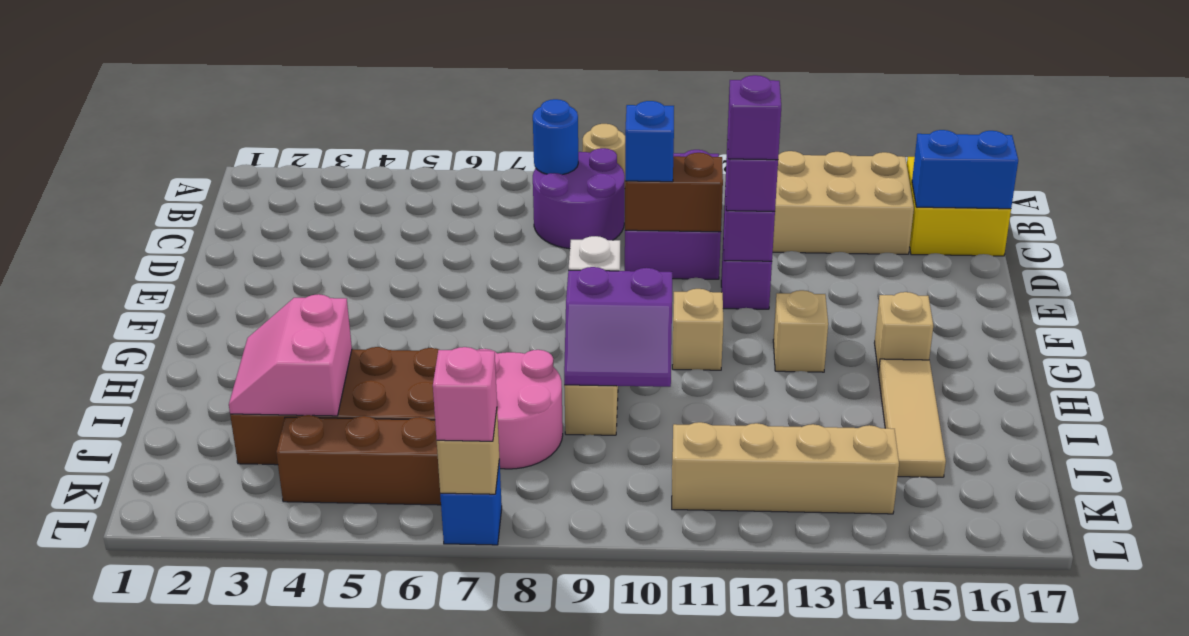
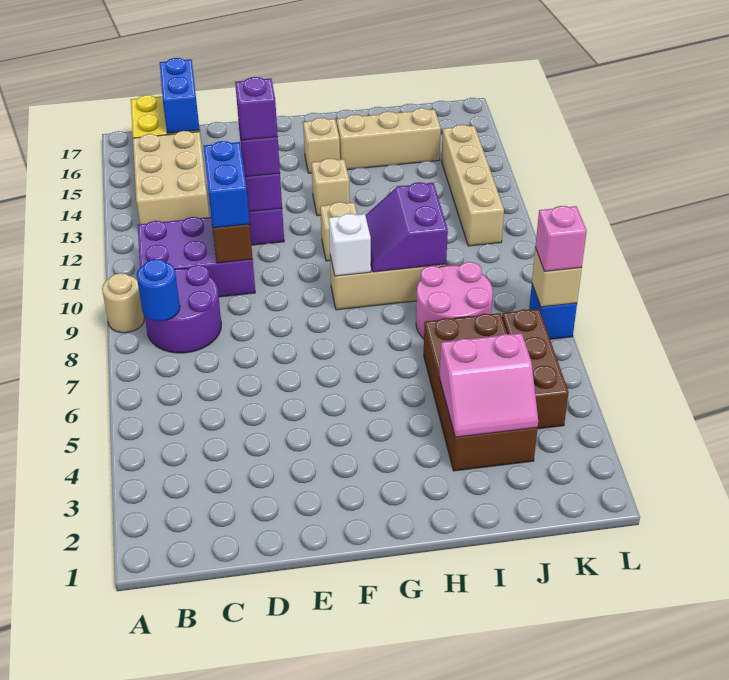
blue 1x1 brick [625,101,674,182] -> blue 1x2 brick [204,141,250,228]
purple 2x2 slope [564,267,672,387] -> purple 2x2 slope turned to [365,182,448,272]
tan 1x3 tile [878,359,946,477] -> tan 1x3 brick [337,108,441,170]

